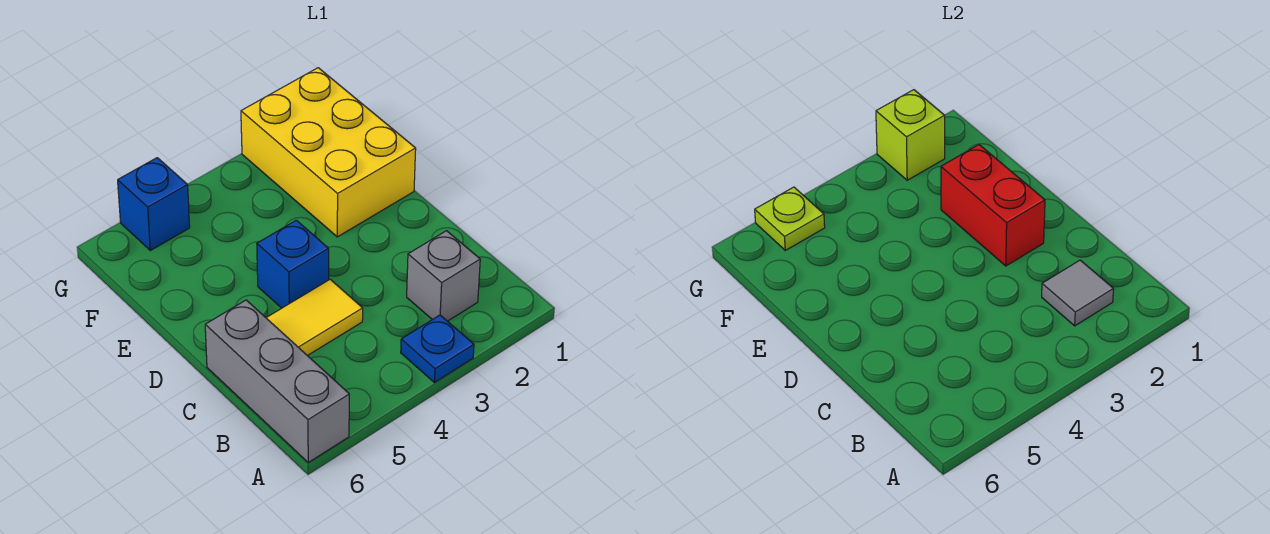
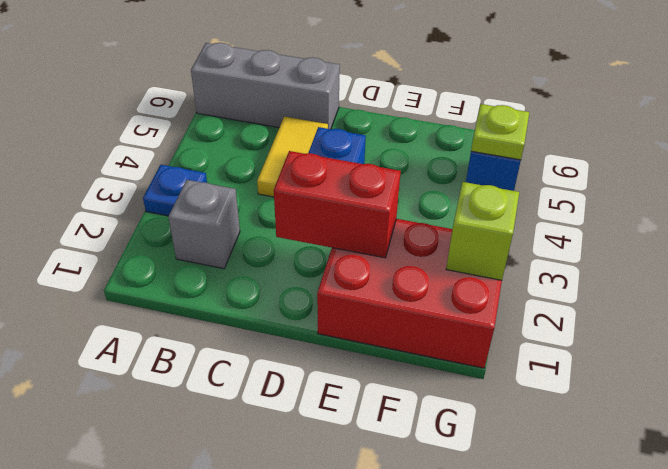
grey 1x1 tile [1042,260,1114,326] -> none
yellow 2x3 brick [241,68,416,237] -> red 2x3 brick [317,219,502,368]

